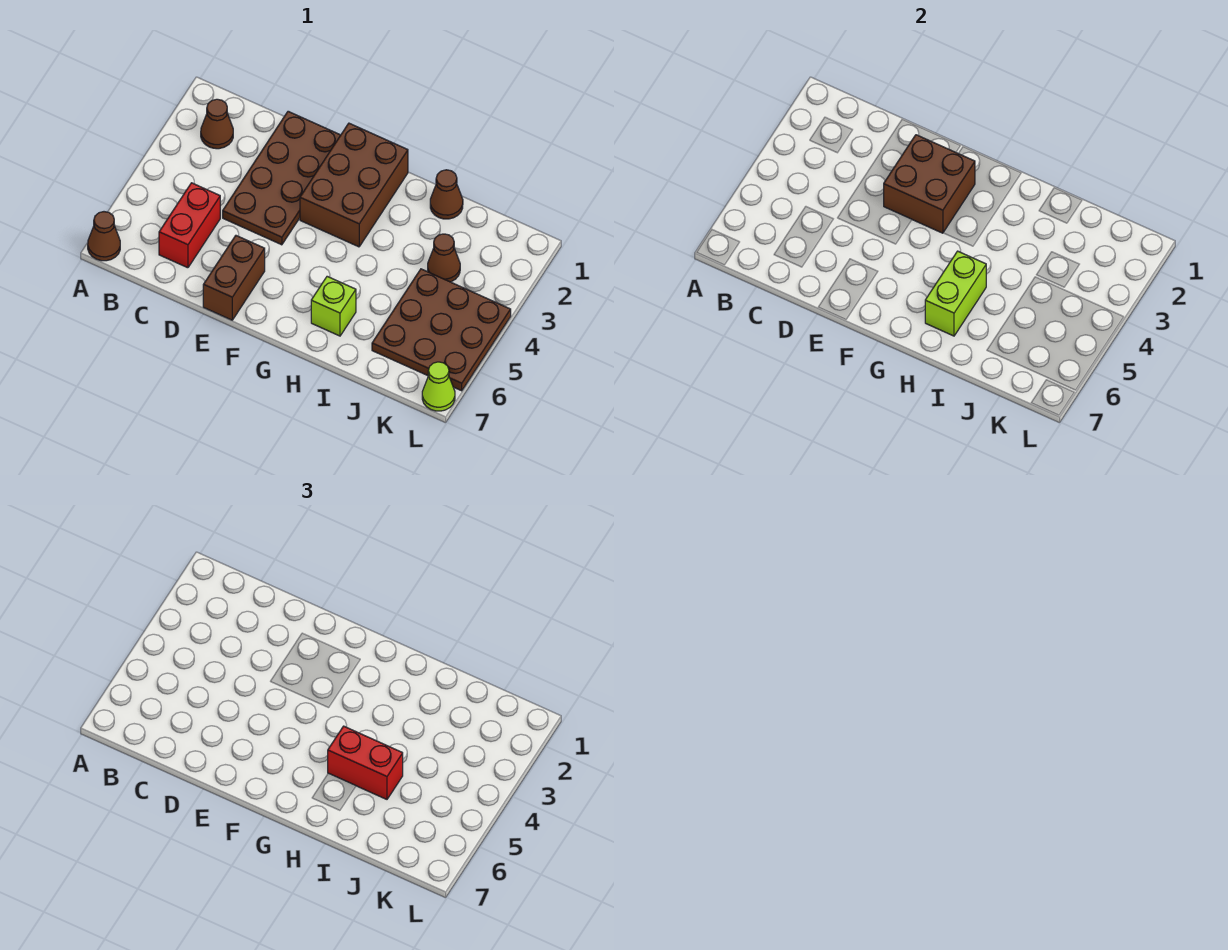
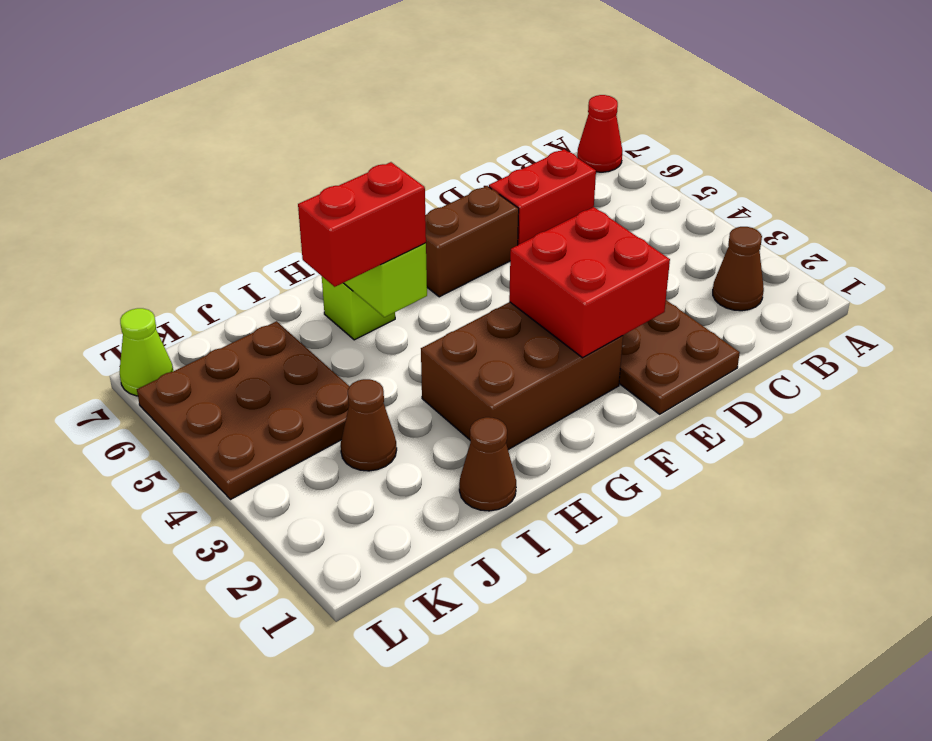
brown 1x1 cone [88,212,120,261] -> red 1x1 cone [577,95,622,172]
red 1x2 brick [159,183,220,268] -> red 1x2 brick turned to [489,149,596,245]
brown 2x2 brick [884,135,975,233] -> red 2x2 brick [509,207,670,358]
brown 1x2 brick [203,236,265,320] -> brown 1x2 brick turned to [425,186,519,297]
brown 2x3 brick [300,123,408,247] -> brown 2x3 brick turned to [421,302,623,450]

